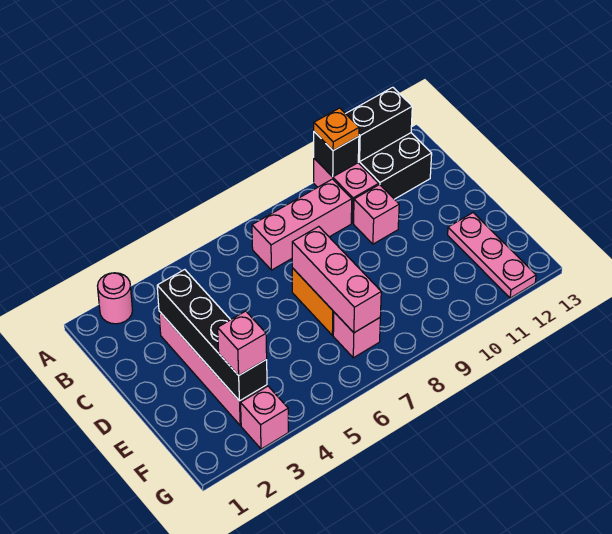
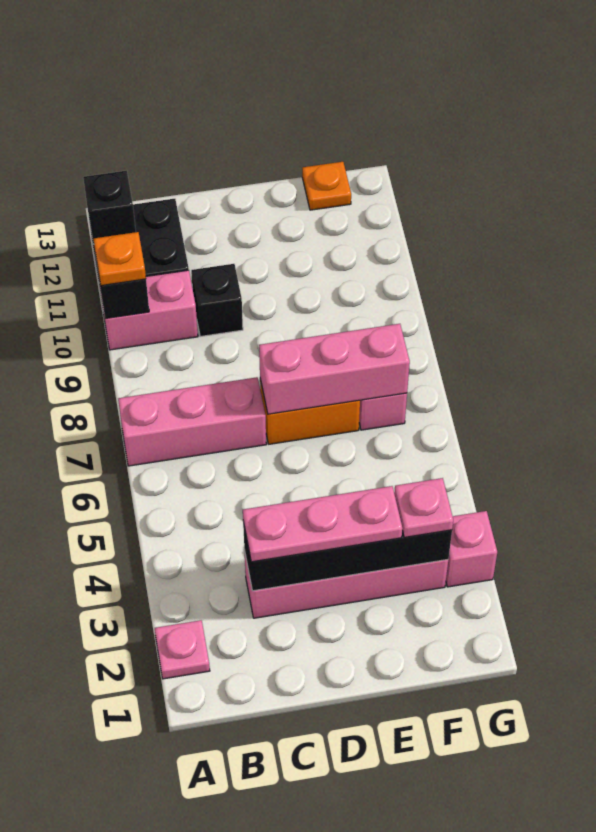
pink 1x1 round brick [98,273,133,324] -> pink 1x1 plate [155,620,210,679]
black 1x2 brick [346,87,412,162] -> black 1x1 brick [83,171,136,245]
pink 1x3 brick [252,179,352,270] -> pink 1x3 brick turned to [118,377,266,466]
pink 1x1 brick [354,185,399,244] -> black 1x1 brick [191,264,243,337]
pink 1x3 plate [448,213,536,298] -> pink 1x3 plate moved to [243,486,403,562]
pink 1x1 brick [218,311,267,375] -> pink 1x1 plate [394,478,453,538]
none -> orange 1x1 plate [302,162,351,210]

